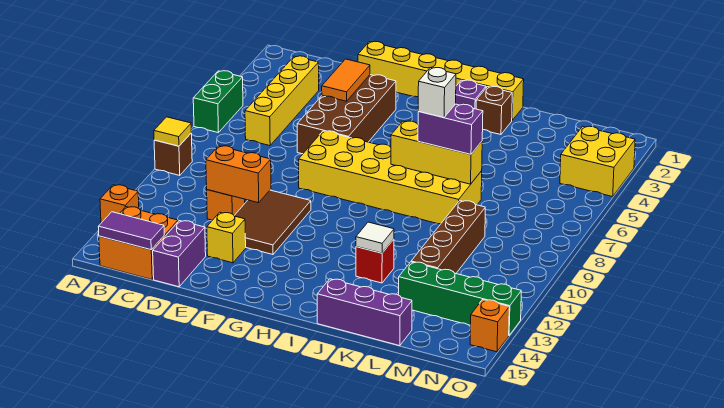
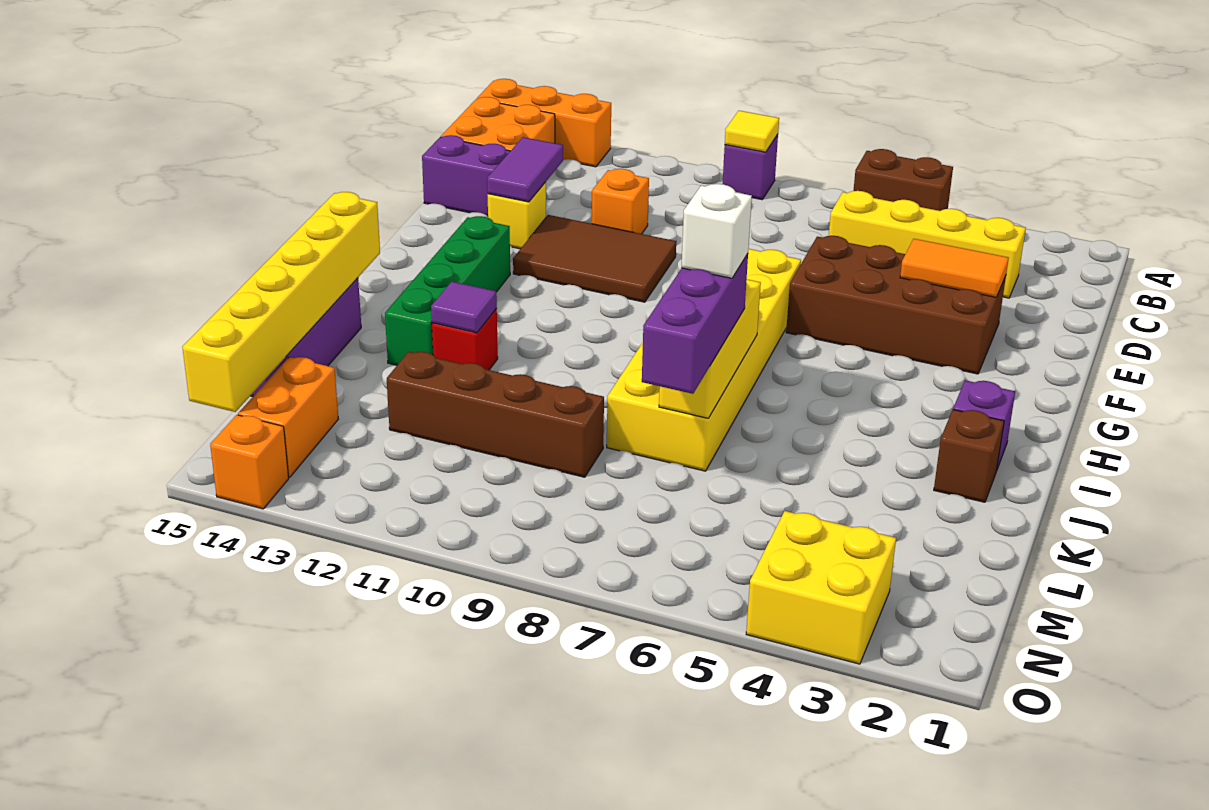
green 1x2 brick [193,71,243,133] -> brown 1x2 brick [853,149,953,211]
brown 1x1 brick [154,133,192,175] -> purple 1x1 brick [723,135,778,200]
orange 1x1 brick [100,185,139,223] -> orange 1x3 brick [477,79,611,167]
purple 1x2 tile [98,212,164,250] -> purple 1x2 tile moved to [487,137,563,202]
orange 1x2 brick [206,146,271,203] -> orange 1x2 brick moved to [238,357,338,477]
yellow 1x6 brick [358,42,524,120] -> yellow 1x6 brick moved to [182,192,380,412]
purple 1x2 brick [418,104,483,154] -> purple 1x3 brick [642,254,748,394]
white 1x1 tile [356,222,394,253] -> purple 1x1 tile [431,281,497,333]
green 1x4 brick [399,262,521,335] -> green 1x4 brick moved to [385,216,510,365]

